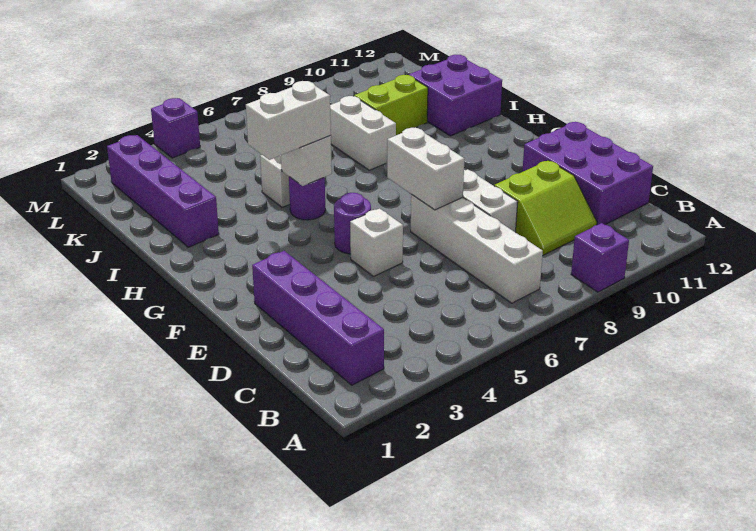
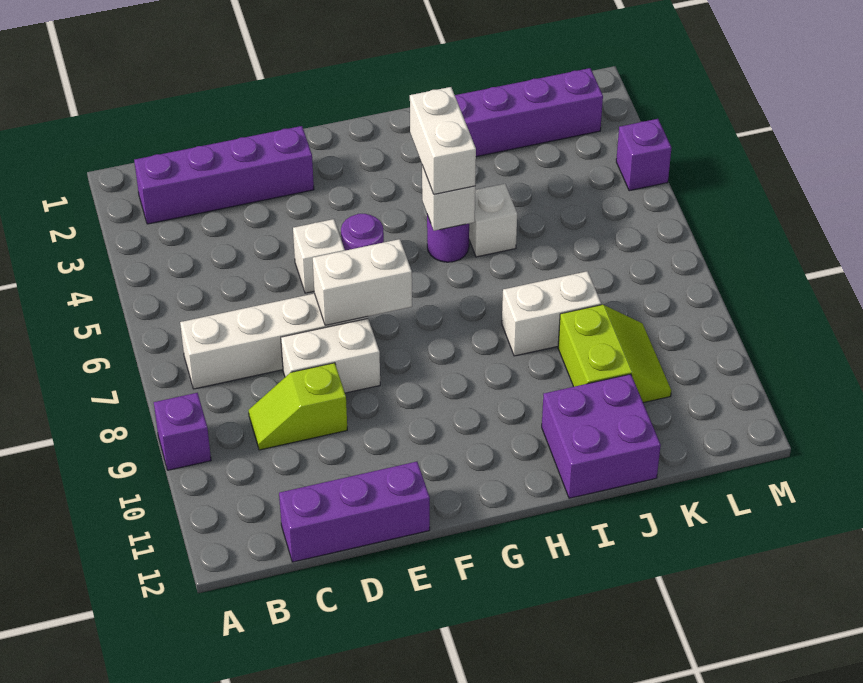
lime 2x2 slope [494,160,597,255] -> lime 1x2 slope [249,363,347,450]
purple 2x3 brick [522,122,653,225] -> purple 1x3 brick [279,462,430,562]

